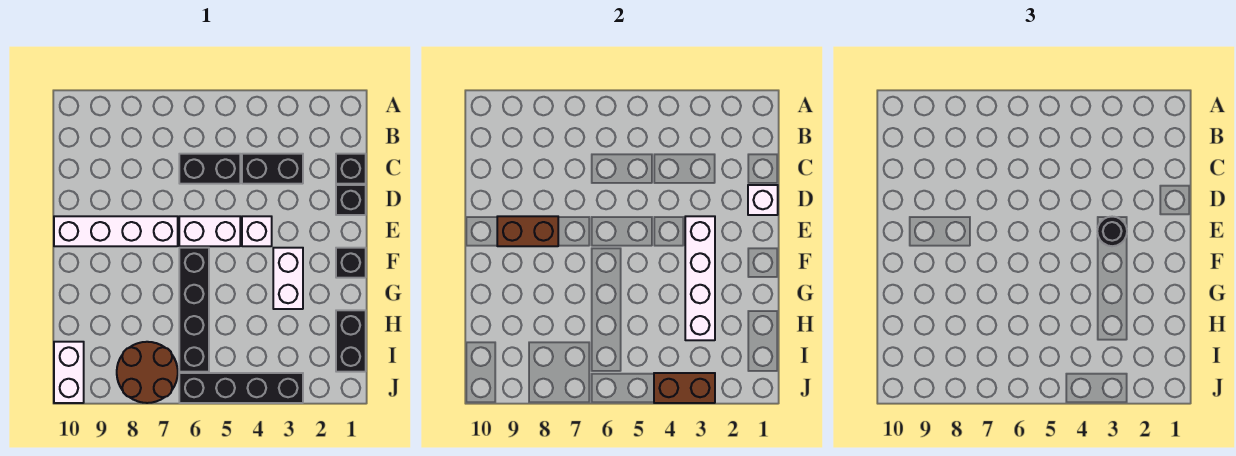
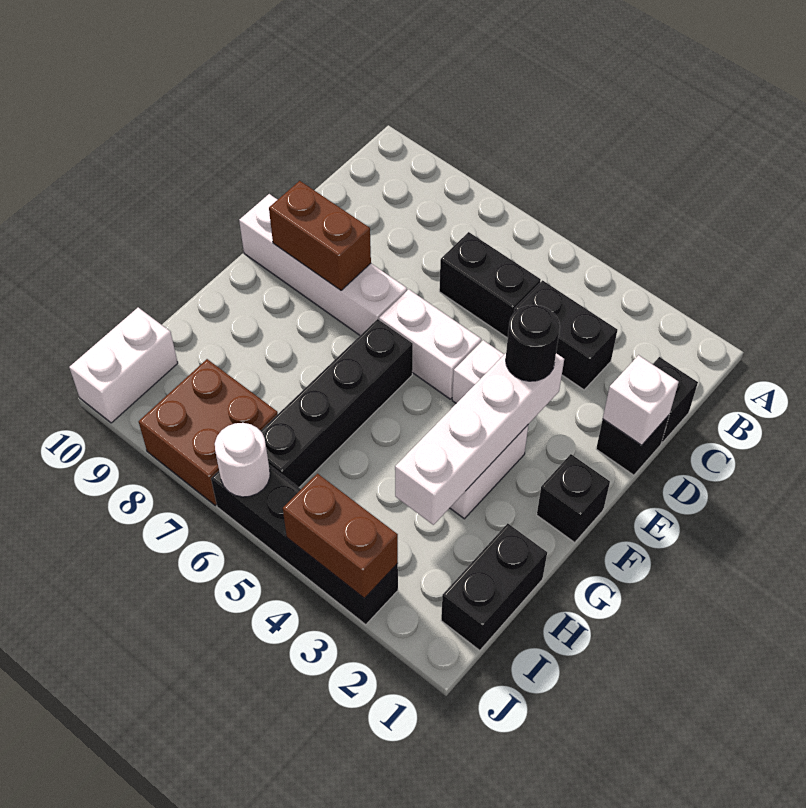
brown 2x2 round brick [117,342,178,403] -> brown 2x2 brick [139,359,278,505]
none -> white 1x1 round brick [215,423,270,497]

